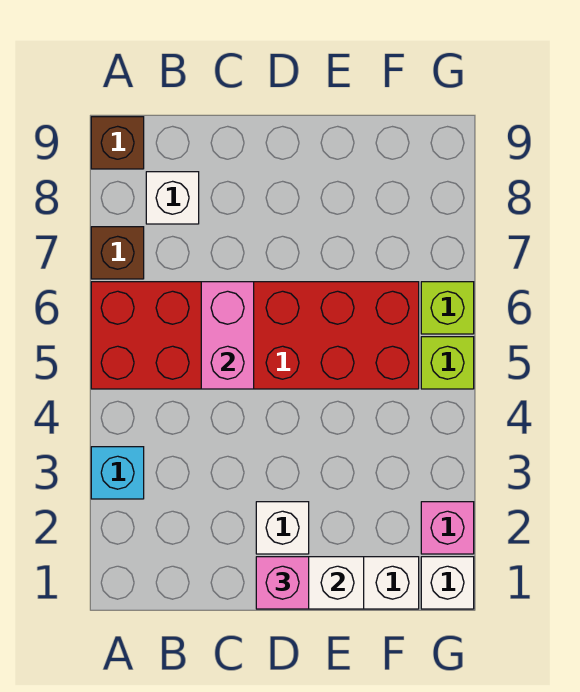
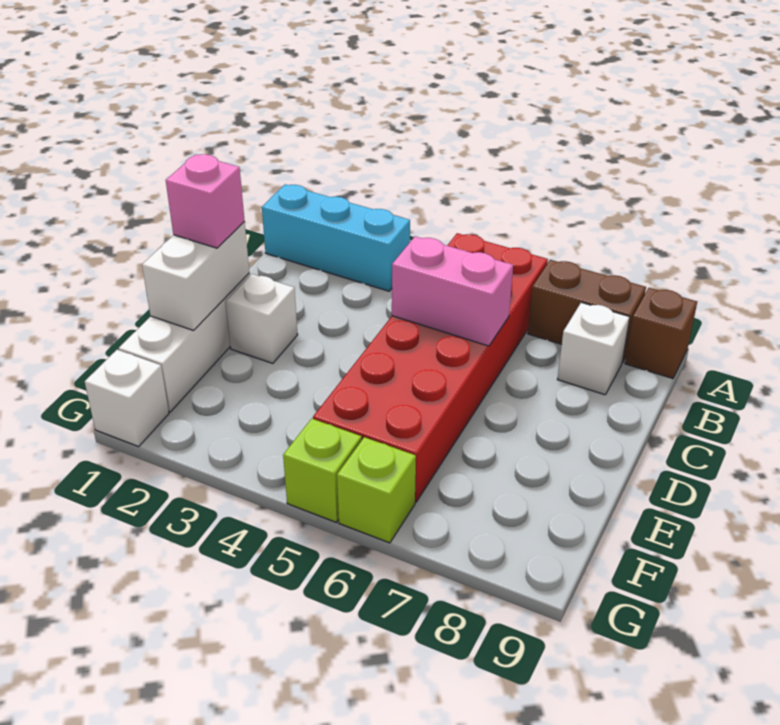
cyan 1x1 brick [91,447,144,499] -> cyan 1x3 brick [262,184,410,291]
brown 1x1 brick [91,227,144,279] -> brown 1x2 brick [528,260,646,363]
pink 1x1 brick [421,502,474,554] -> none

